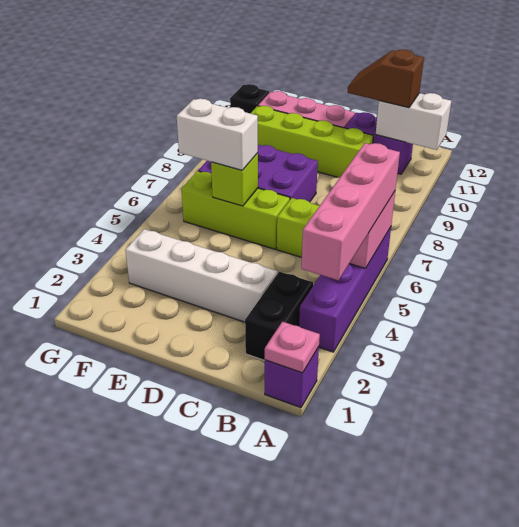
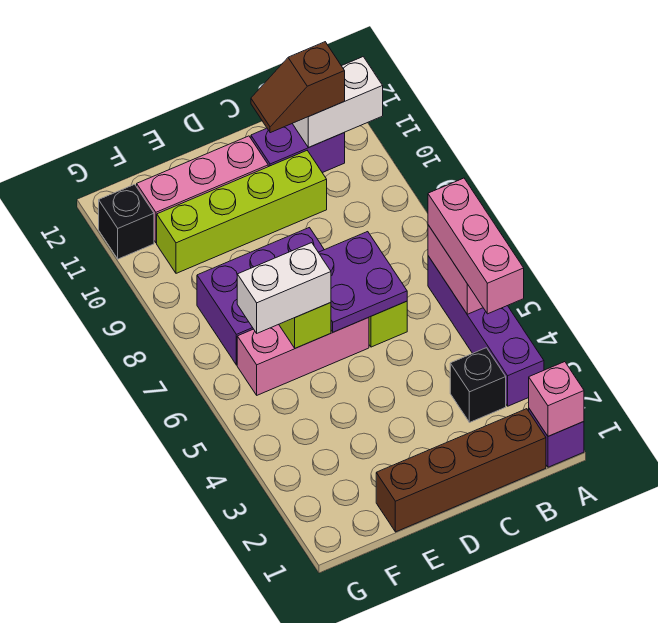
pink 1x1 plate [265,322,320,373] -> pink 1x1 brick [529,362,584,436]
pink 1x4 brick [301,143,400,280] -> pink 1x3 brick [428,178,524,314]
none -> brown 1x4 brick [376,409,546,532]
black 1x2 brick [245,272,313,360] -> black 1x1 brick [450,348,506,423]
white 1x4 brick [125,229,277,322] -> none
none -> purple 2x2 plate [318,232,407,332]
lime 1x3 brick [181,171,290,249] -> pink 1x3 brick [237,317,369,395]

